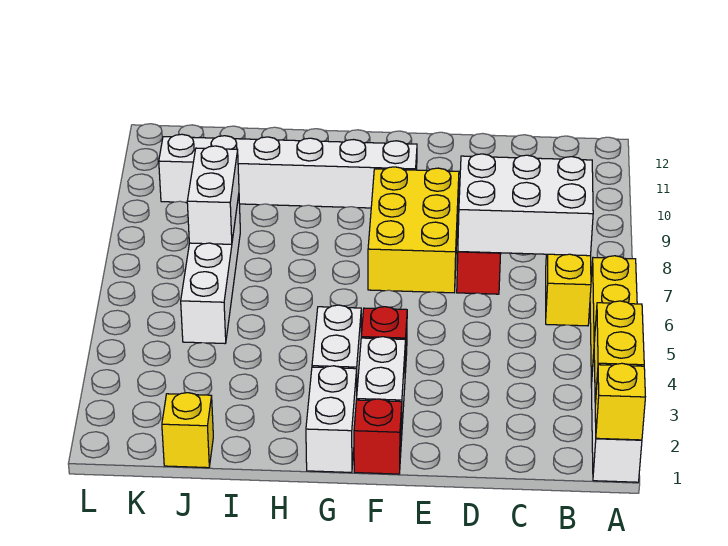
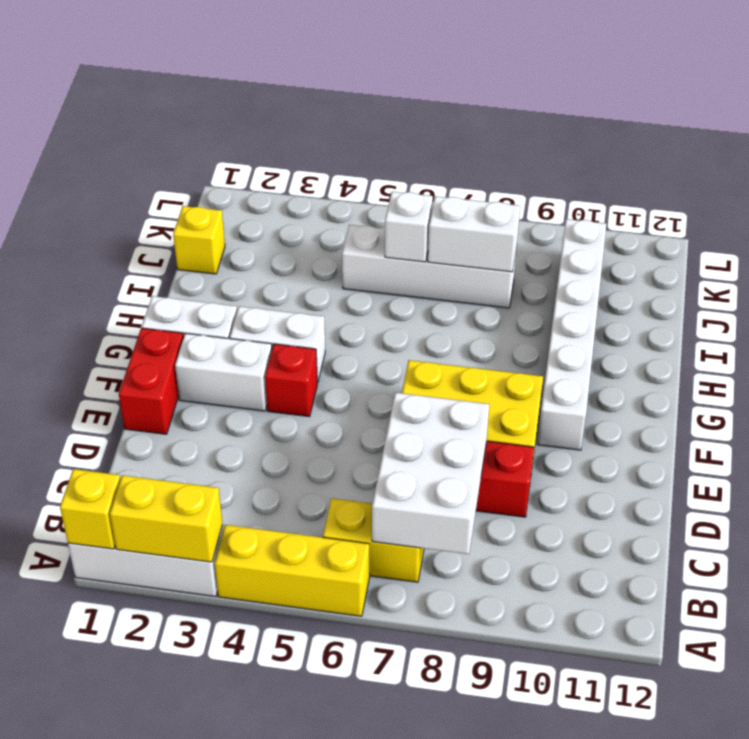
red 1x1 brick [354,399,402,474] -> red 1x2 brick [119,328,183,434]
none -> white 1x1 brick [385,192,433,262]

